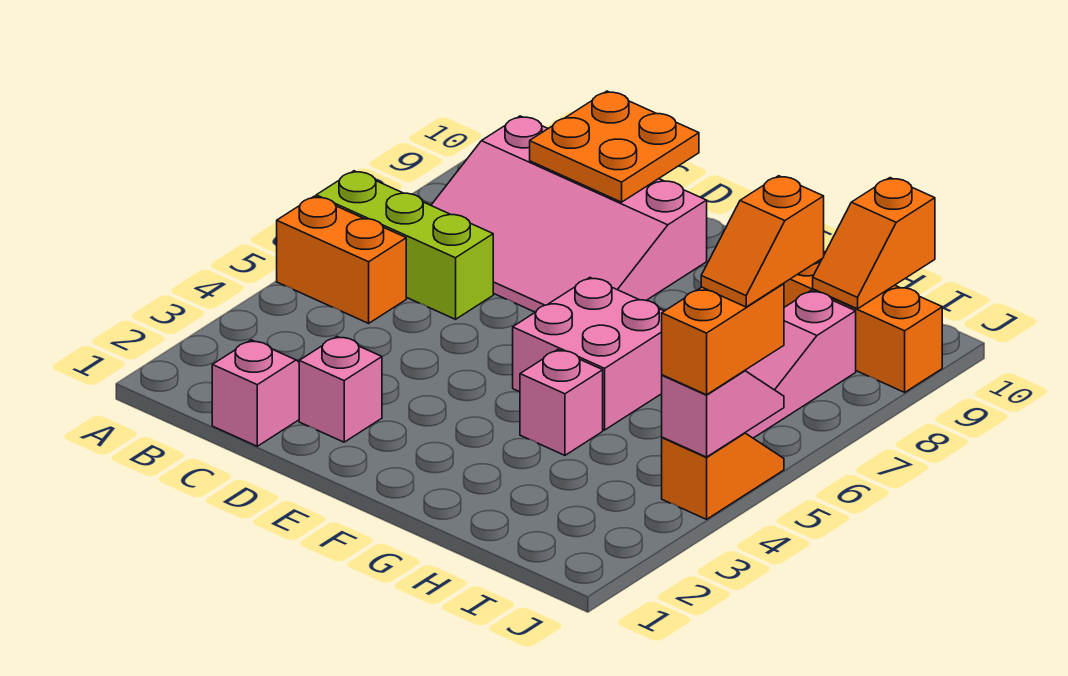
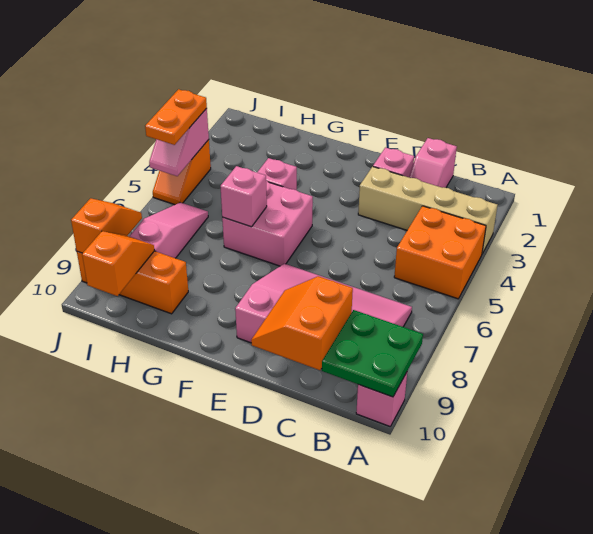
none -> tan 1x4 brick [358,167,497,254]
orange 1x2 brick [277,196,406,323] -> orange 2x2 brick [394,206,486,299]
lime 1x3 brick [316,171,493,319] -> none
none -> green 2x2 plate [322,310,423,397]
none -> pink 1x1 brick [356,372,407,426]
orange 2x2 plate [530,91,699,202] -> orange 2x2 slope [251,276,353,370]
none -> pink 1x1 brick [220,166,267,227]
orange 1x2 brick [662,283,784,395] -> orange 1x2 plate [145,89,207,145]
orange 1x2 slope [701,176,824,307] -> orange 1x2 slope moved to [71,198,142,253]

